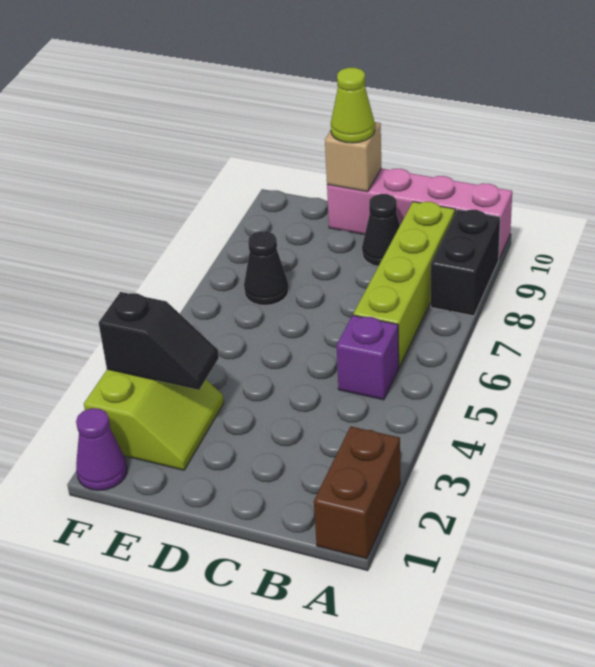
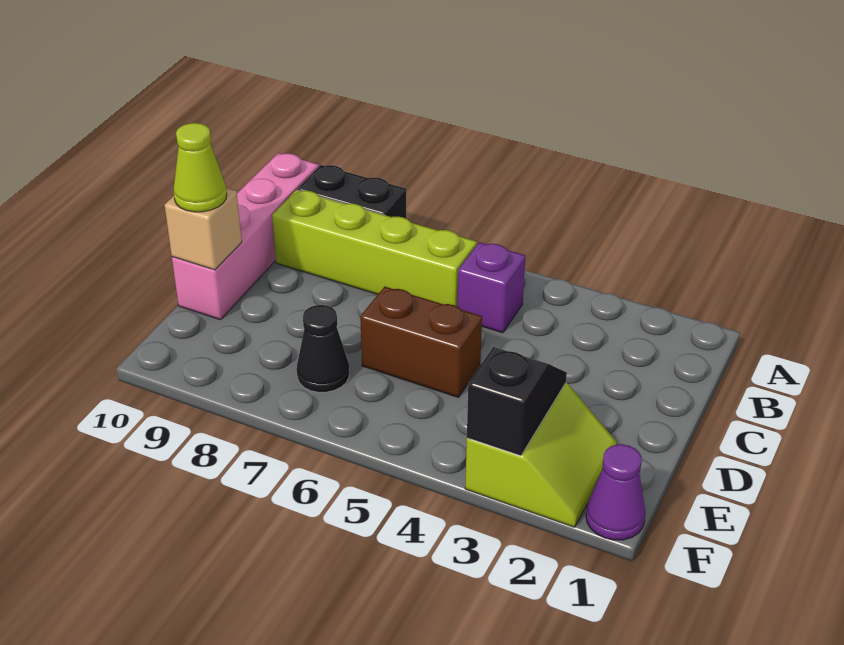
brown 1x2 brick [314,427,400,559] -> brown 1x2 brick moved to [360,287,482,397]
black 1x1 cone [362,194,400,266] -> none
lime 2x2 slope [84,369,224,470] -> lime 2x2 slope turned to [465,383,617,527]

